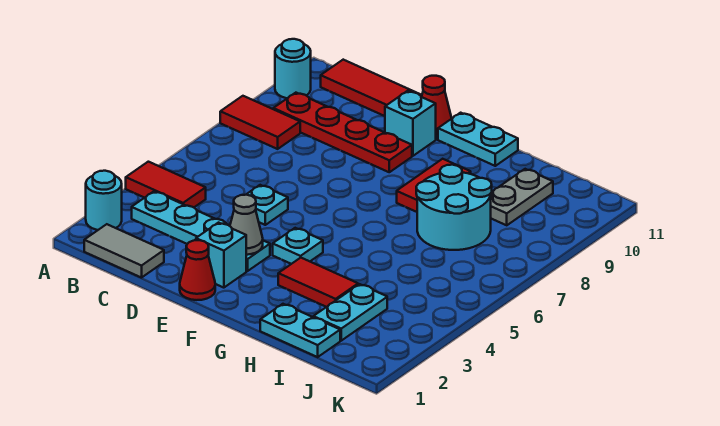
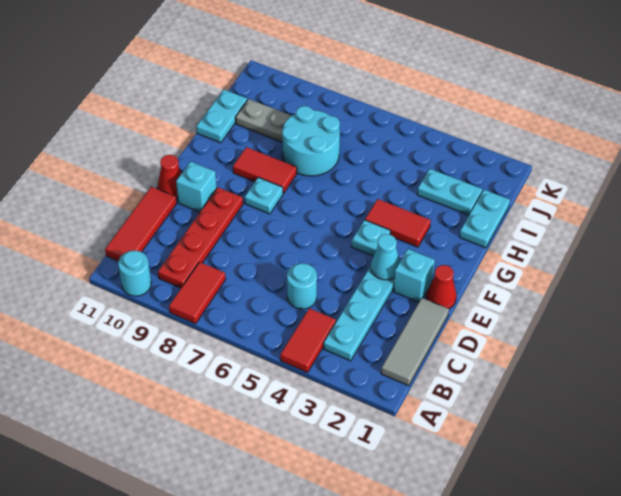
cyan 1x1 round brick [86,171,122,230] -> cyan 1x1 round brick moved to [287,263,317,309]
grey 1x2 tile [84,224,164,278] -> grey 1x3 tile [381,298,449,386]
cyan 1x1 plate [246,185,288,225] -> cyan 1x1 plate moved to [245,177,283,214]
grey 1x1 cone [230,195,263,255] -> cyan 1x1 cone [371,234,400,280]
cyan 1x2 plate [438,113,518,166] -> cyan 1x2 plate moved to [196,90,247,143]
red 1x2 tile [278,258,358,307] -> red 1x2 tile turned to [365,199,431,247]

